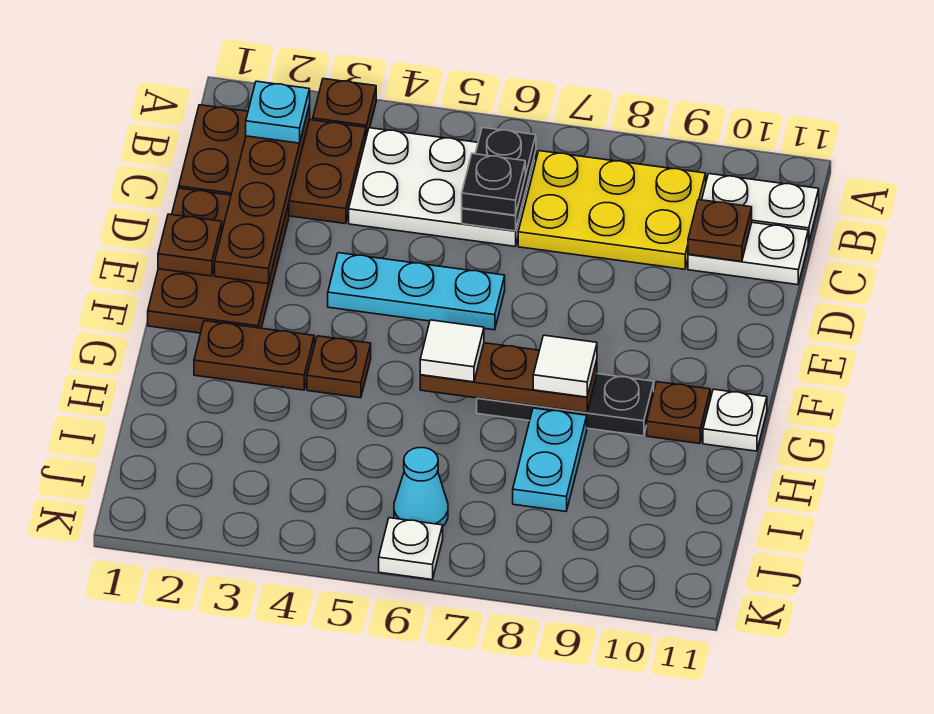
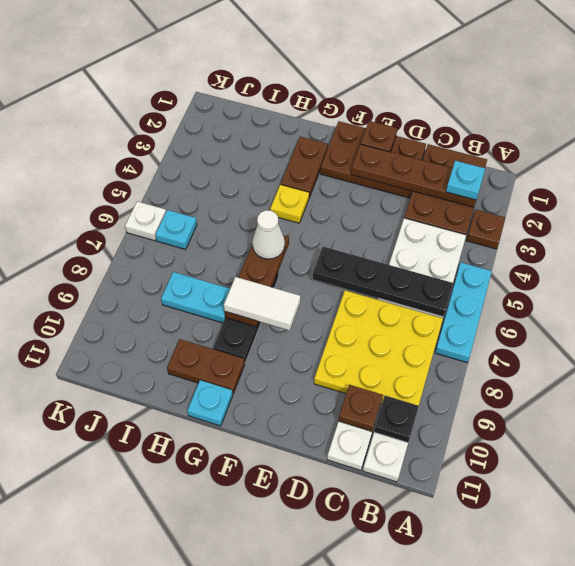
black 1x2 plate [462,127,536,231] -> black 1x4 plate [313,247,453,317]
yellow 2x3 plate [518,151,706,269] -> yellow 3x3 plate [314,290,443,406]
black 1x1 plate [462,154,525,215] -> black 1x1 plate moved to [374,396,419,443]
cyan 1x3 plate [328,253,505,330] -> cyan 1x3 plate moved to [435,263,492,362]
brown 1x1 plate [307,336,371,398] -> yellow 1x1 plate [270,184,309,223]
white 1x1 tile [420,320,484,382] -> white 1x1 cone [252,210,285,259]
white 1x1 tile [533,335,597,397] -> white 1x2 tile [224,277,300,330]
brown 1x1 plate [647,382,710,444] -> brown 1x2 plate [167,339,245,393]
white 1x1 plate [703,389,767,451] -> cyan 1x1 plate [187,380,233,426]
cyan 1x1 cone [394,448,448,526] -> cyan 1x1 plate [155,210,197,250]

